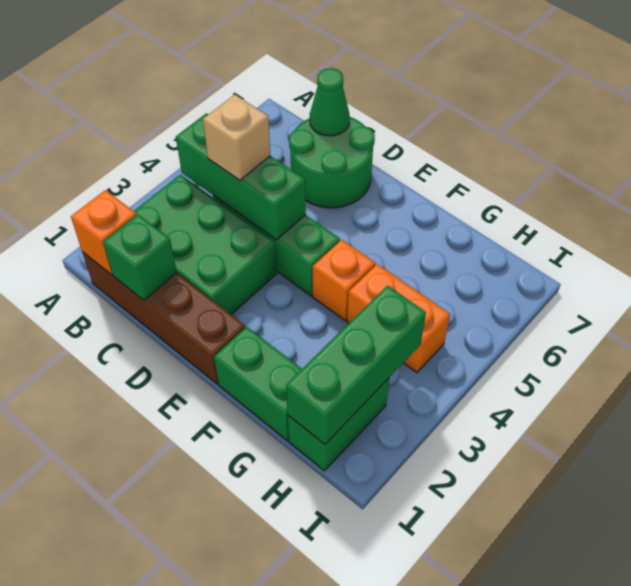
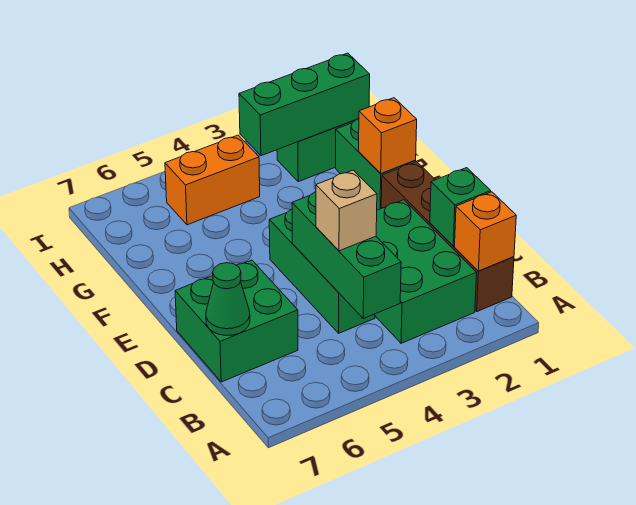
green 2x2 round brick [289,117,375,208] -> green 2x2 brick [175,260,298,382]
orange 1x1 brick [313,240,375,320] -> orange 1x1 brick moved to [359,98,417,173]
orange 1x2 brick [347,264,450,373] -> orange 1x2 brick turned to [165,135,260,225]

